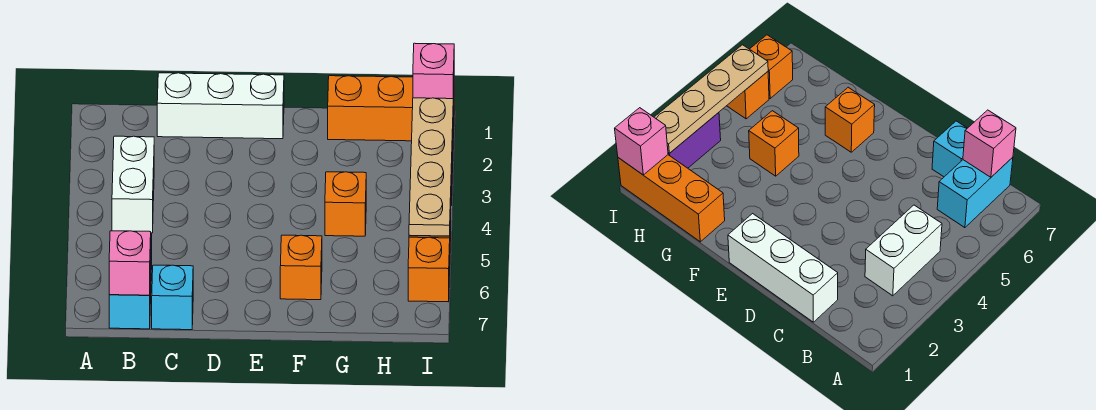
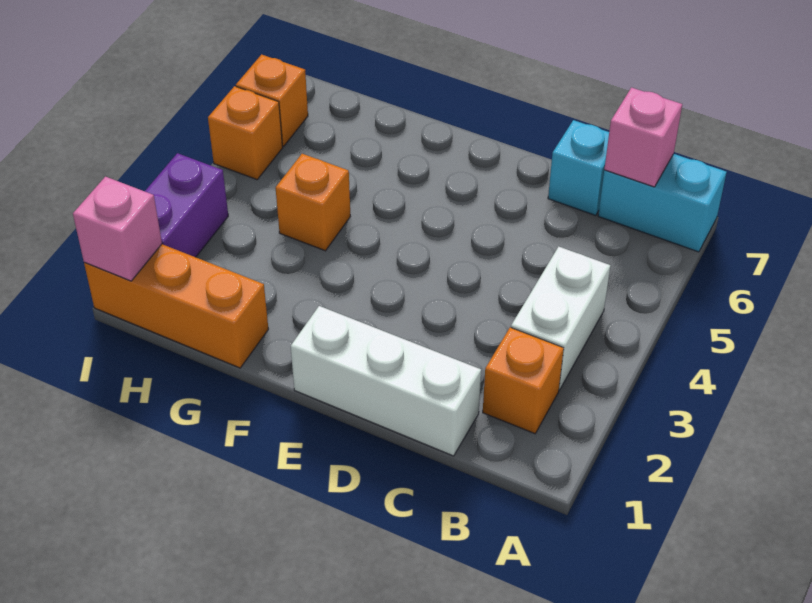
cyan 1x2 brick [109,233,152,329] -> cyan 1x2 brick turned to [598,154,727,252]
orange 1x1 brick [280,235,322,300] -> orange 1x1 brick moved to [483,327,564,434]
tan 1x4 plate [409,98,453,236] -> none

